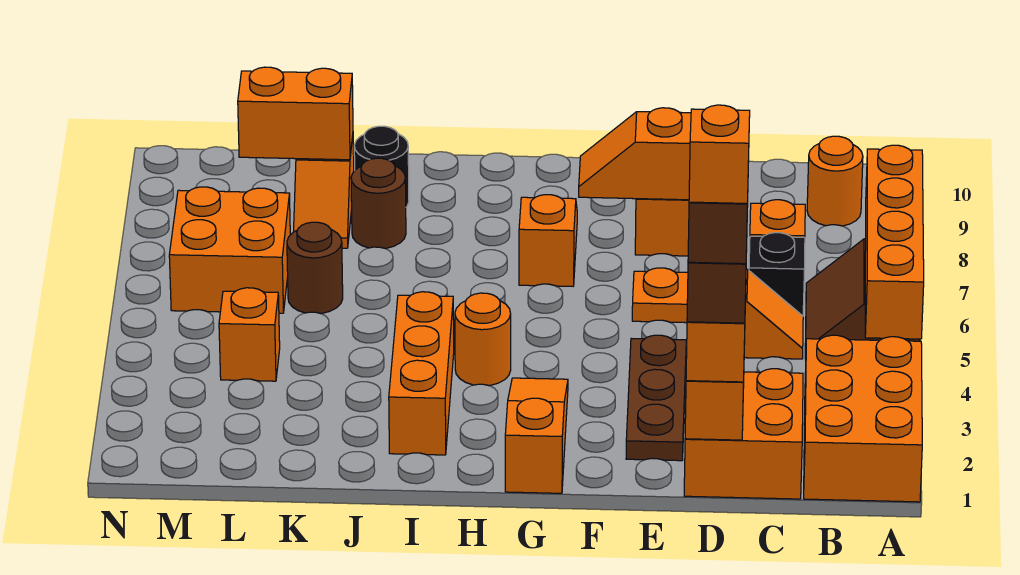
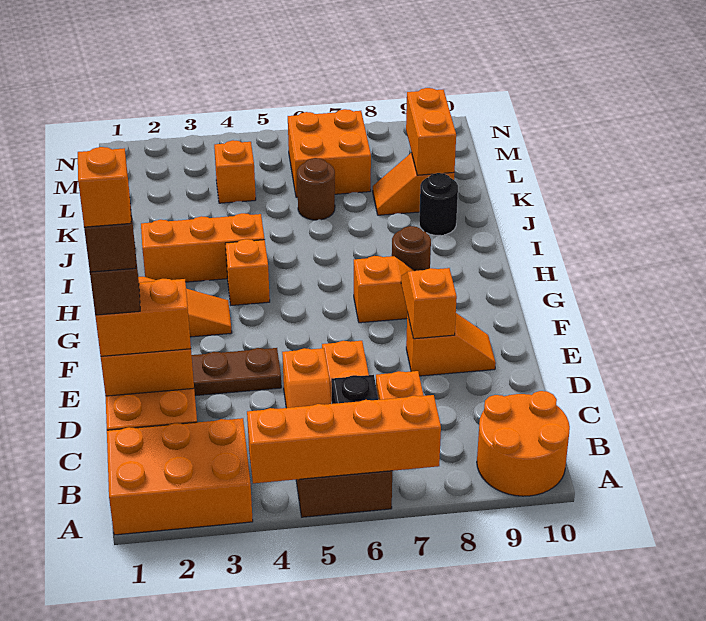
orange 1x1 round brick [807,136,863,226] -> orange 2x2 round brick [477,391,570,496]
orange 1x1 round brick [455,293,511,386] -> orange 1x1 brick [225,239,270,305]
brown 1x1 round brick [351,158,406,249] -> brown 1x1 round brick moved to [392,226,431,271]

